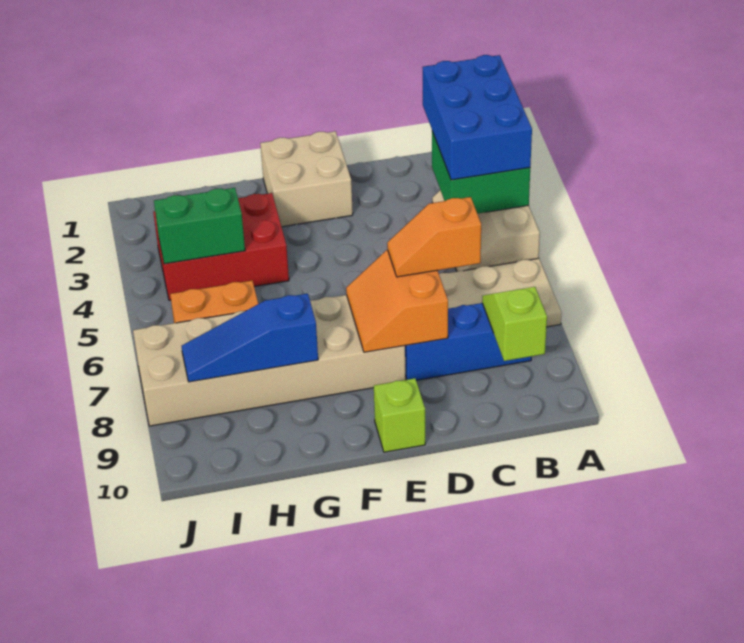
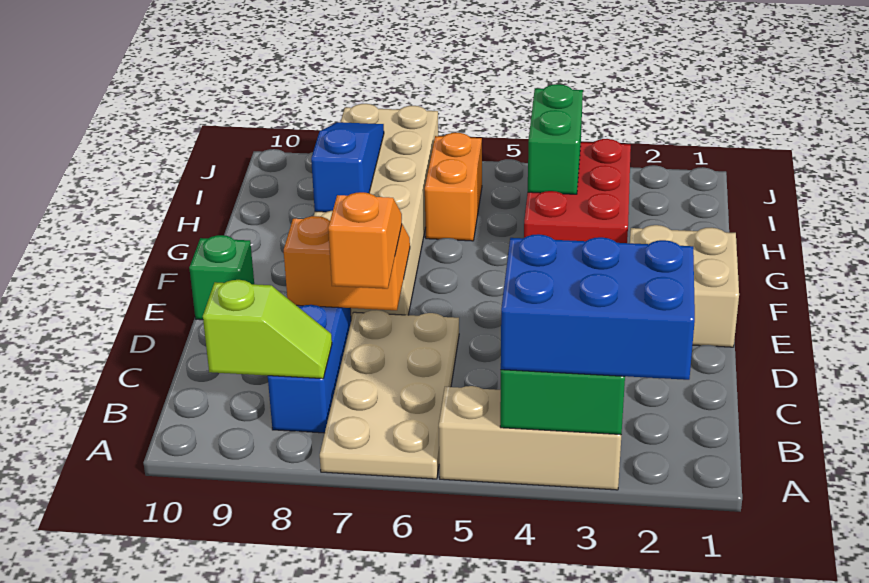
lime 1x1 brick [374,378,425,452] -> green 1x1 brick [189,235,254,320]

